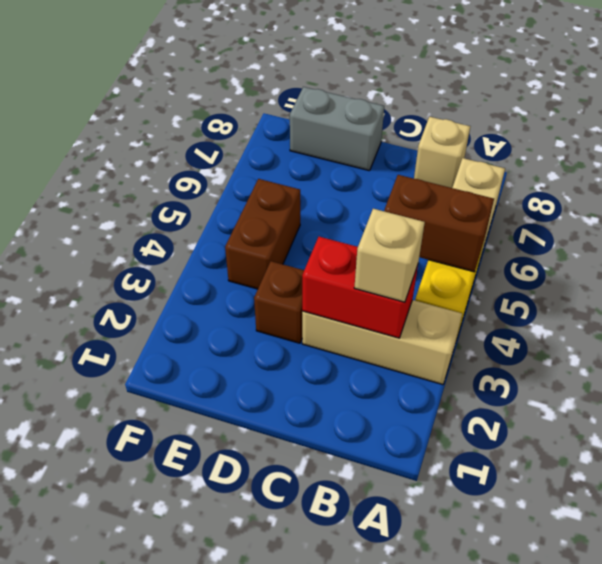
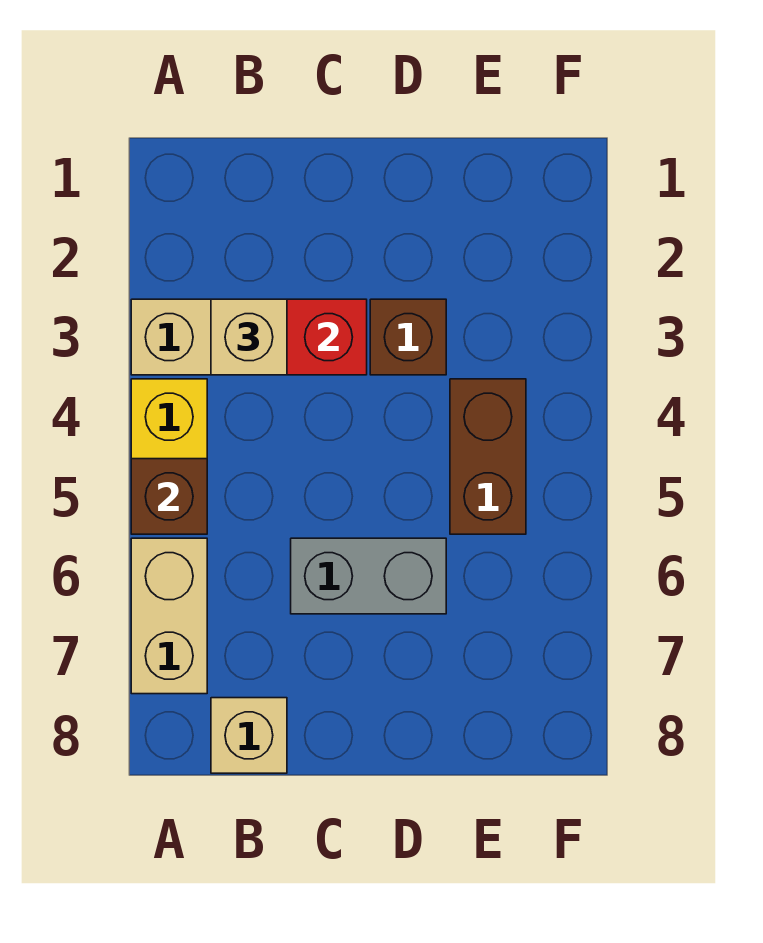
brown 1x2 brick [384,175,494,272] -> brown 1x1 brick [131,459,207,534]
grey 1x2 brick [290,87,384,171] -> grey 1x2 brick moved to [291,538,446,614]

